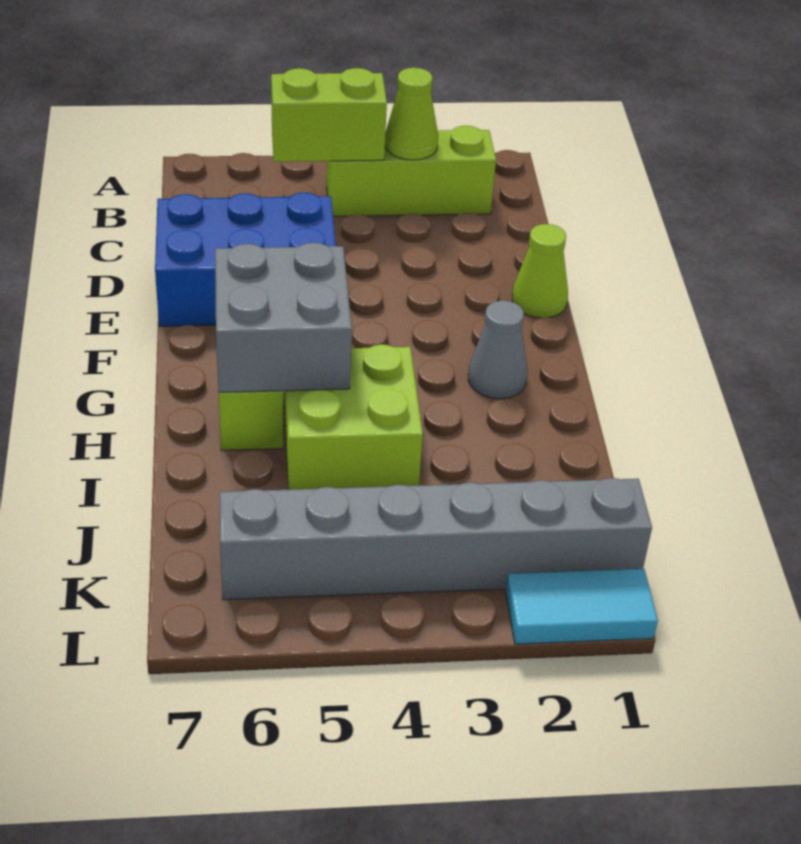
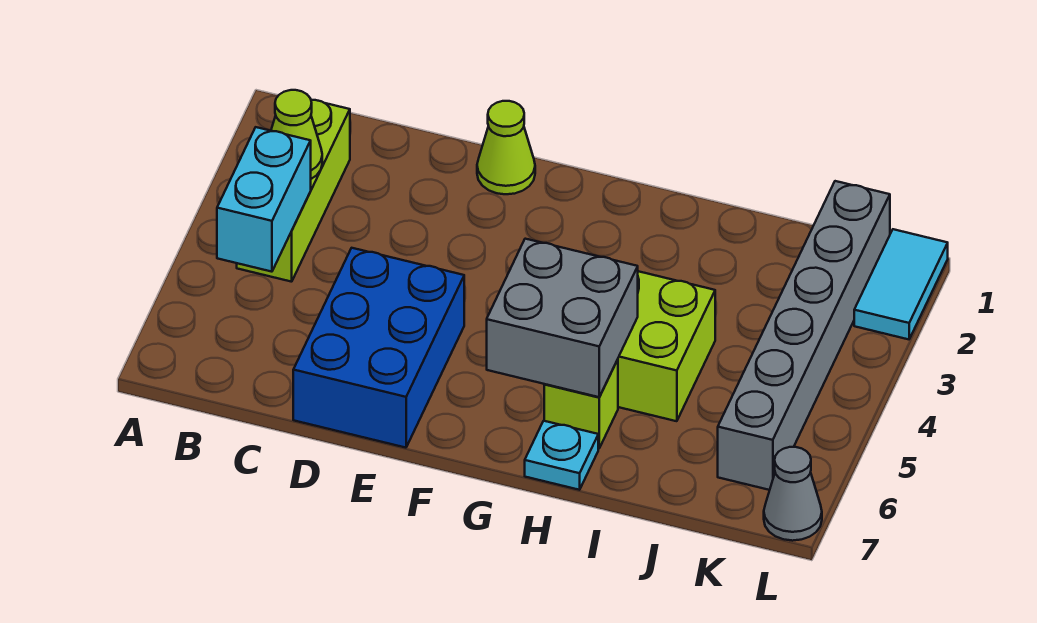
lime 1x2 brick [271,68,387,162] -> cyan 1x2 brick [217,127,311,272]
grey 1x1 cone [468,300,527,399] -> grey 1x1 cone moved to [764,447,822,541]
none -> cyan 1x1 plate [525,421,598,490]

